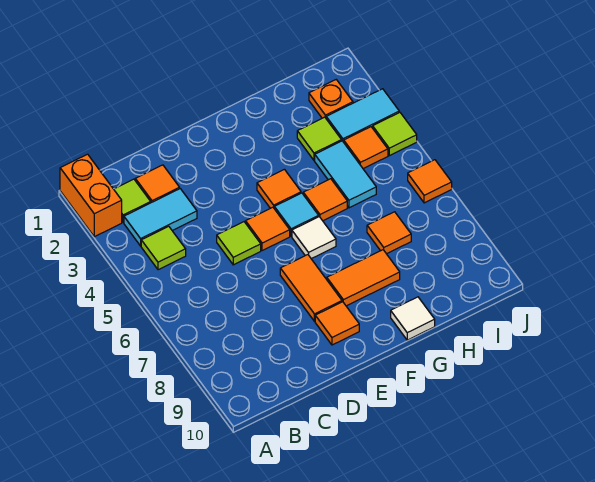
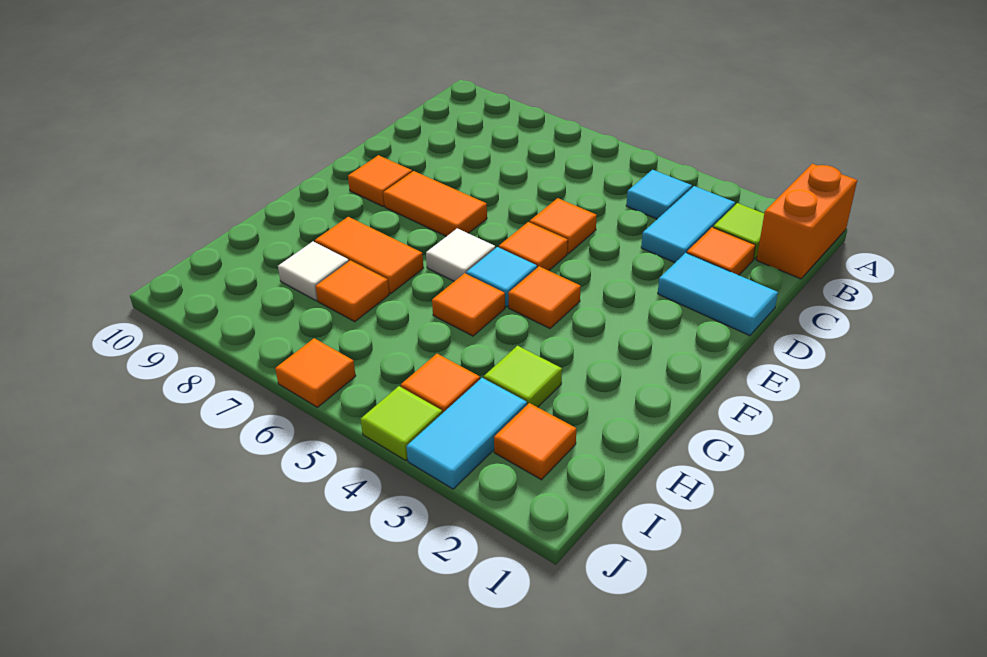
orange 1x2 brick [60,154,122,237] -> orange 1x2 brick turned to [757,164,857,279]
lime 1x1 tile [141,226,186,270] -> cyan 1x1 tile [626,170,692,219]
lime 1x1 tile [217,222,261,265] -> orange 1x1 tile [530,198,597,254]
orange 1x2 tile [327,250,400,306] -> orange 1x2 tile turned to [315,217,423,294]
white 1x1 tile [391,297,435,340] -> white 1x1 tile moved to [278,241,349,301]
cyan 1x2 tile [315,141,376,208] -> cyan 1x2 tile moved to [658,253,778,336]
orange 1x1 plate [309,80,353,118] -> orange 1x1 tile [494,403,576,480]

